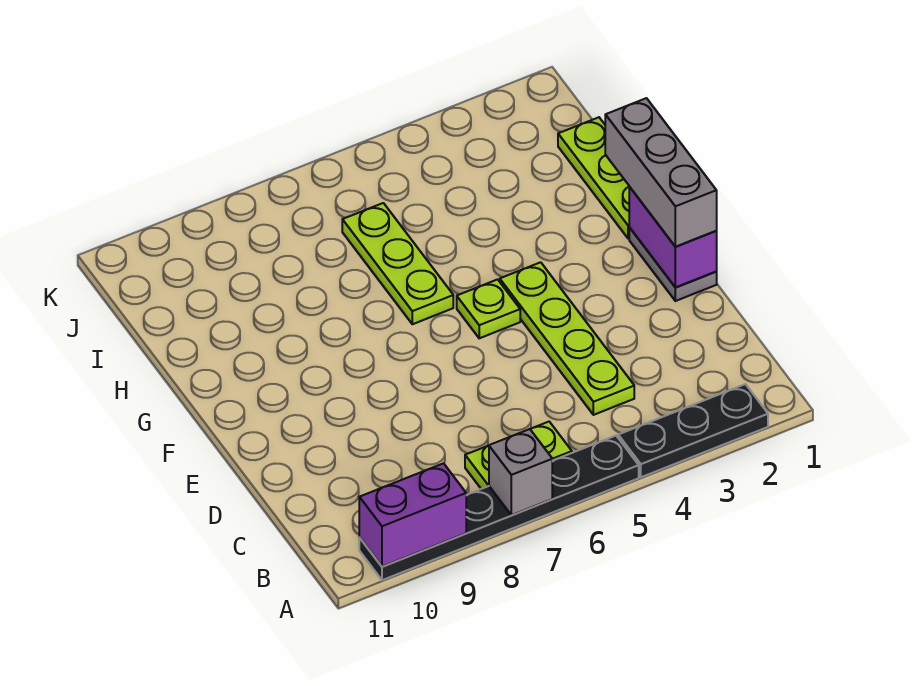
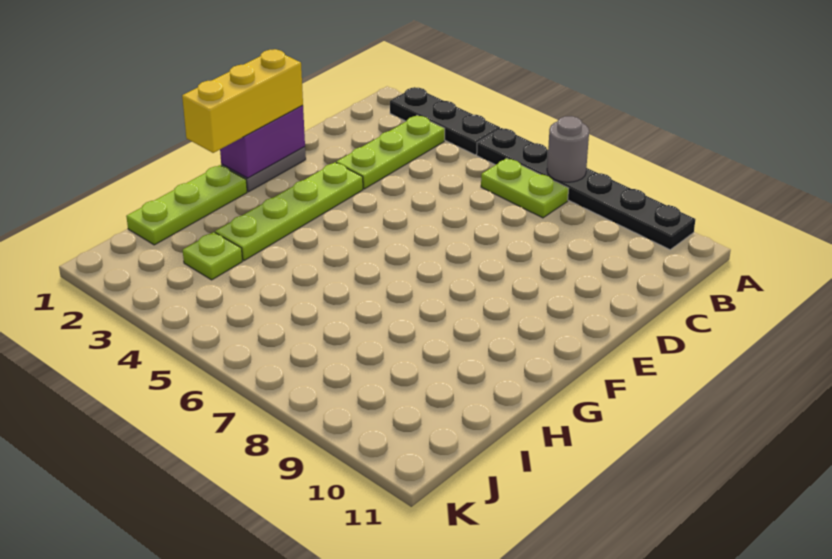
grey 1x1 brick [489,429,552,515] -> grey 1x1 round brick [547,116,589,182]
purple 1x2 brick [359,463,466,567] -> none
lime 1x4 plate [500,262,634,415] -> lime 1x4 plate moved to [215,162,363,261]
grey 1x3 brick [605,98,717,247] -> yellow 1x3 brick [182,49,303,153]
lime 1x1 plate [457,280,520,338] -> lime 1x1 plate moved to [183,232,243,280]
lime 1x3 plate [342,203,453,324] -> lime 1x3 plate moved to [336,115,445,189]

